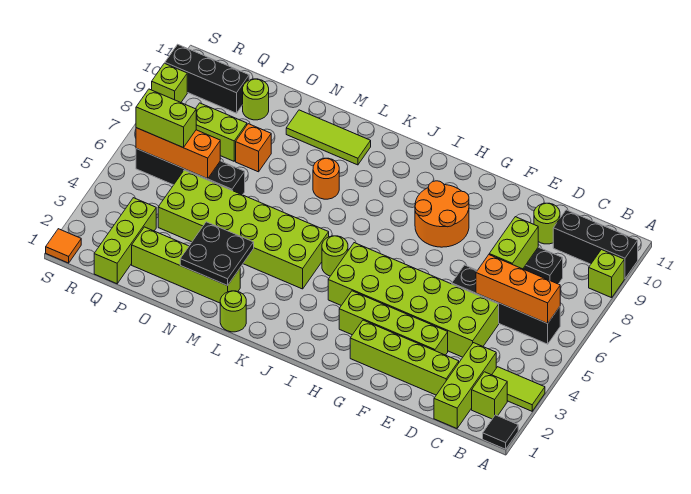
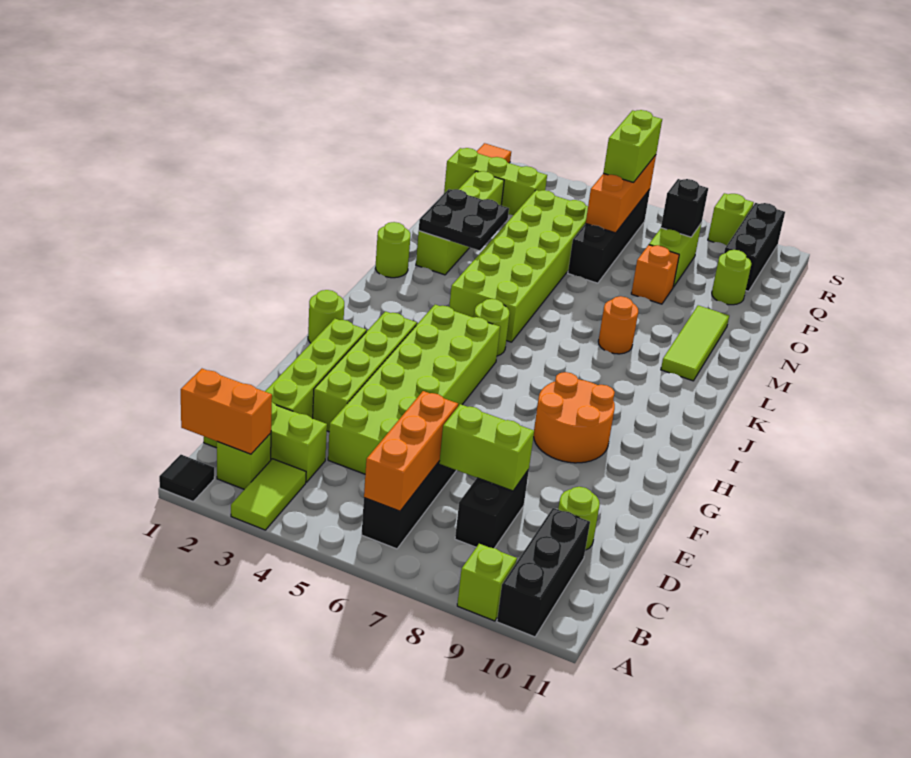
none -> orange 1x2 brick [181,369,272,454]
none -> lime 1x1 round brick [308,290,344,343]
none -> black 1x1 brick [661,179,708,237]

